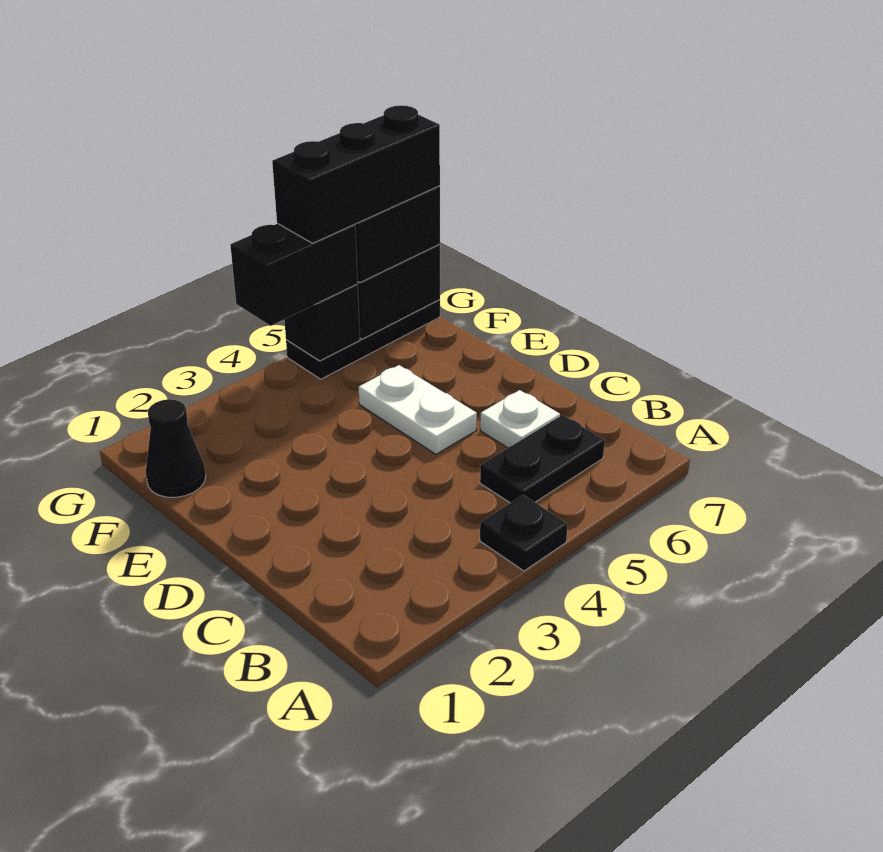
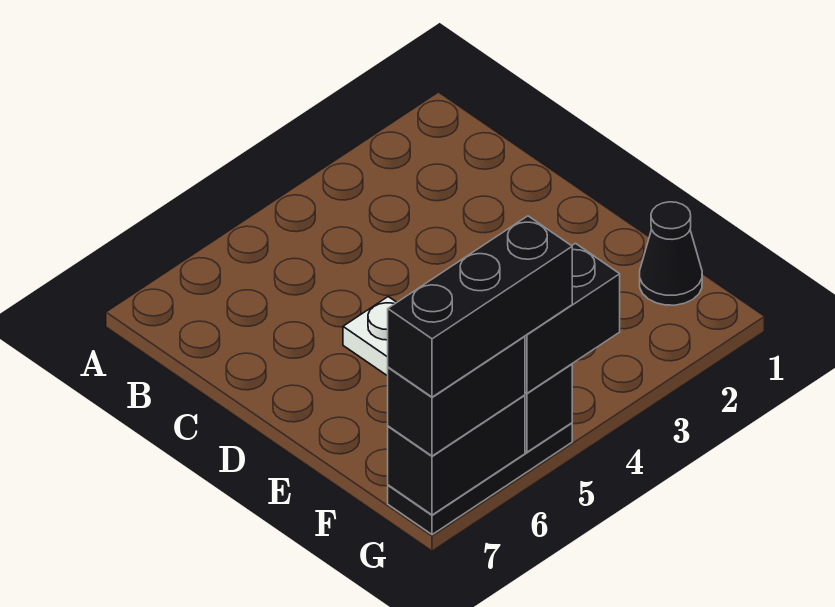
black 1x1 plate [480,495,568,571] -> none
black 1x2 plate [480,415,605,503] -> none
white 1x1 plate [480,390,560,448] -> none

